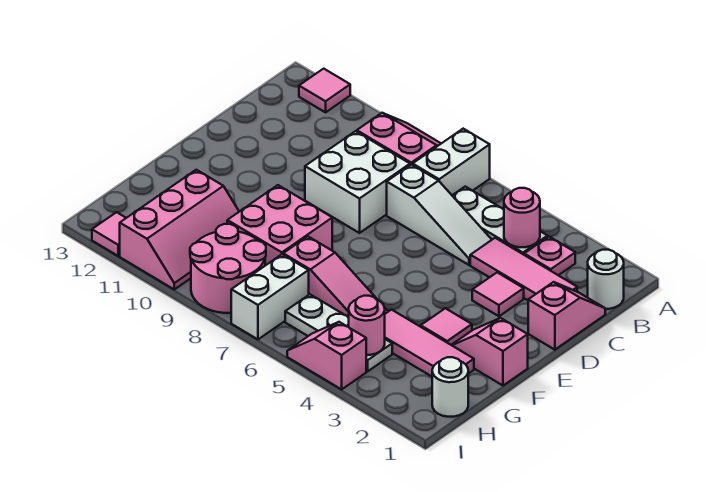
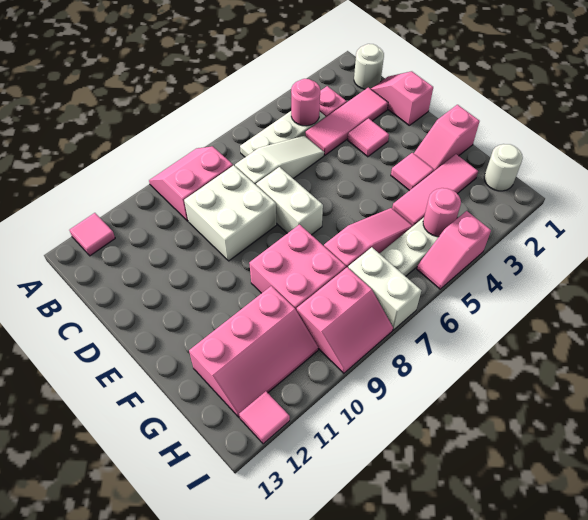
white 1x2 brick [413,129,490,195] -> white 1x2 brick moved to [256,167,323,235]
pink 2x3 slope [120,170,239,289] -> pink 2x3 slope turned to [189,286,318,417]
pink 2x2 round brick [190,224,266,313] -> pink 2x2 slope [297,267,393,373]

